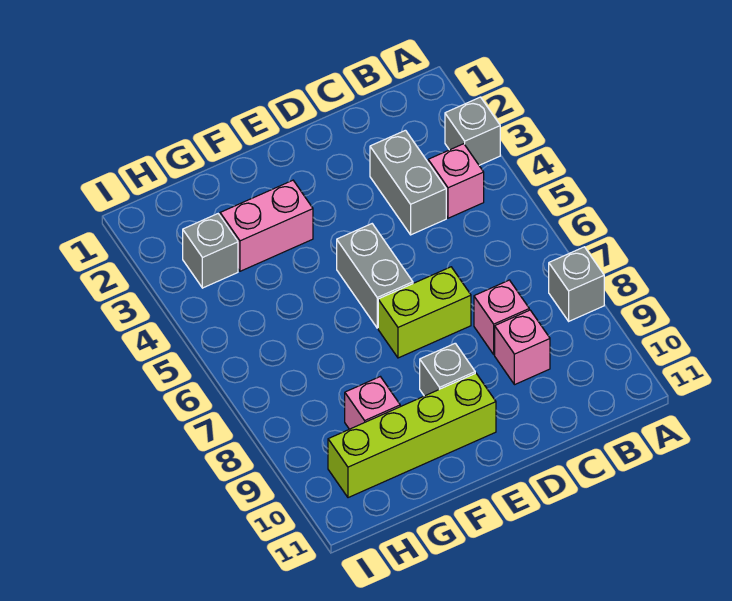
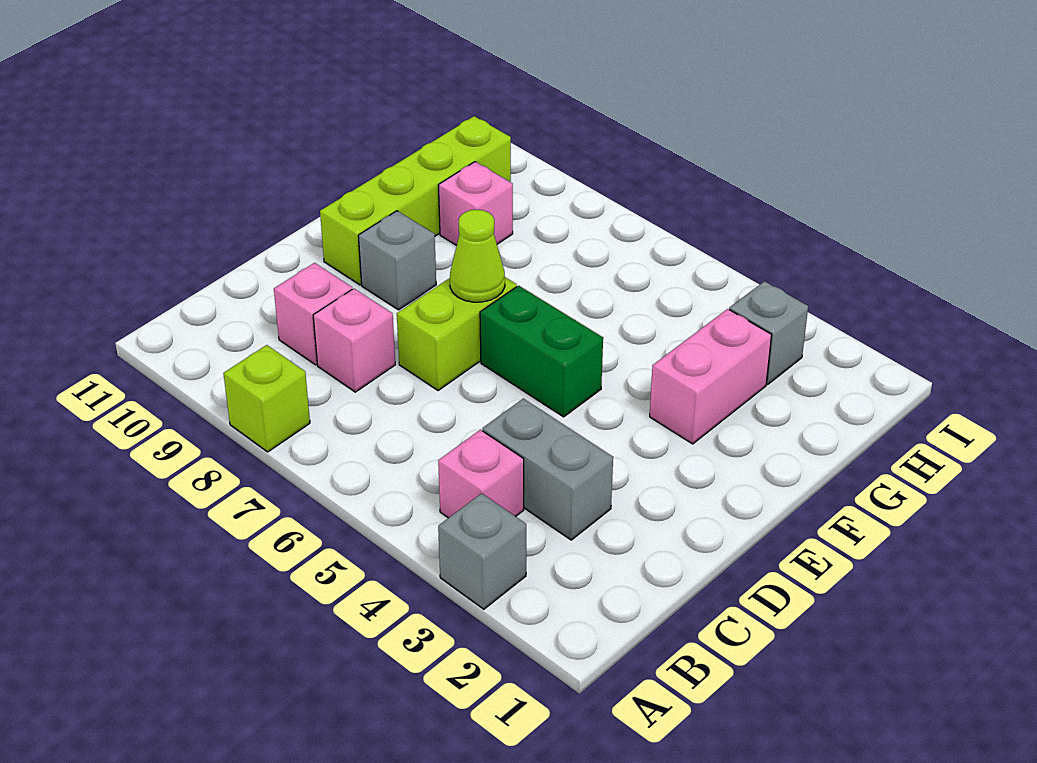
grey 1x1 brick [549,247,604,321] -> lime 1x1 brick [223,345,310,452]
grey 1x2 brick [337,224,413,328] -> green 1x2 brick [480,286,603,417]
none -> lime 1x1 cone [450,210,505,302]

